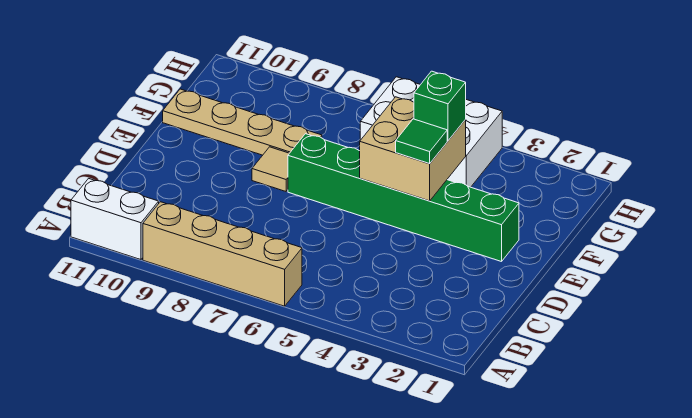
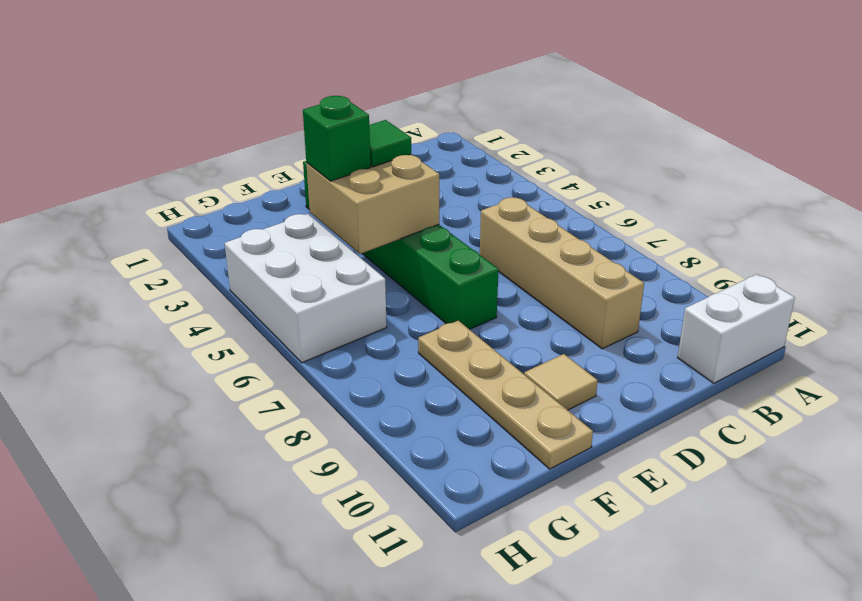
tan 1x4 brick [143,202,302,306] -> tan 1x4 brick moved to [480,197,644,349]
white 1x2 brick [71,178,159,260] -> white 1x2 brick turned to [678,274,795,383]
tan 1x1 tile [252,147,289,191] -> tan 1x1 tile moved to [524,354,598,410]

